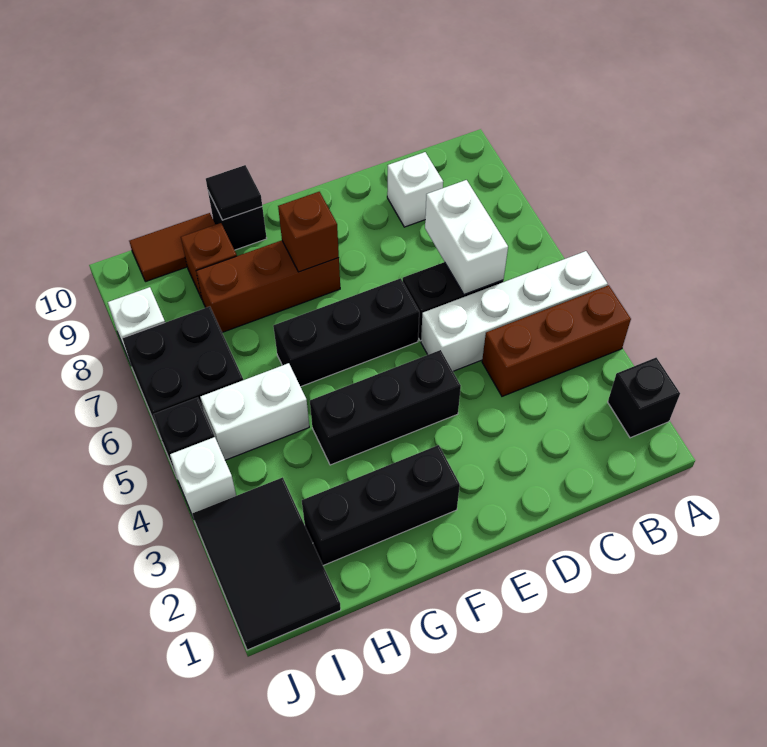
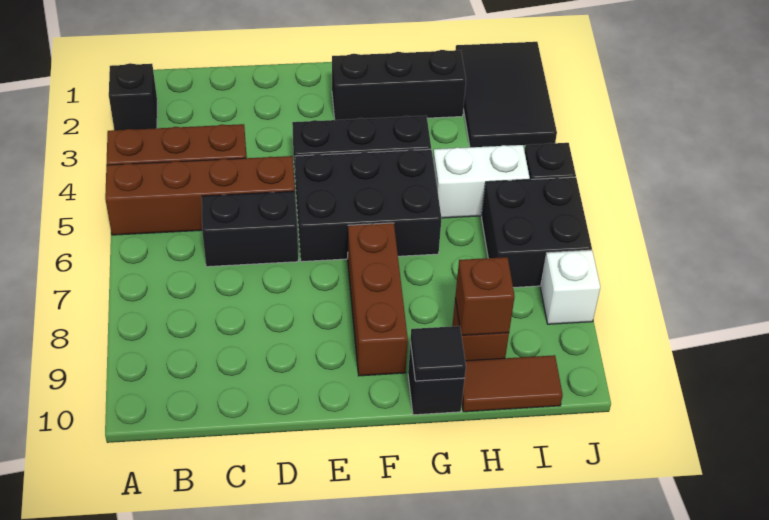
white 1x4 brick [421,251,607,371] -> brown 1x4 brick [105,156,295,235]
white 1x2 brick [425,180,508,295] -> none
white 1x1 brick [387,152,443,227] -> none
black 1x3 brick [273,278,419,387] -> black 2x3 brick [295,149,442,262]
brown 1x3 brick [196,240,340,332] -> brown 1x3 brick turned to [348,223,408,376]
brown 1x1 brick [278,192,339,272] -> brown 1x1 brick moved to [455,257,515,335]
white 1x1 brick [170,437,236,516] -> none

